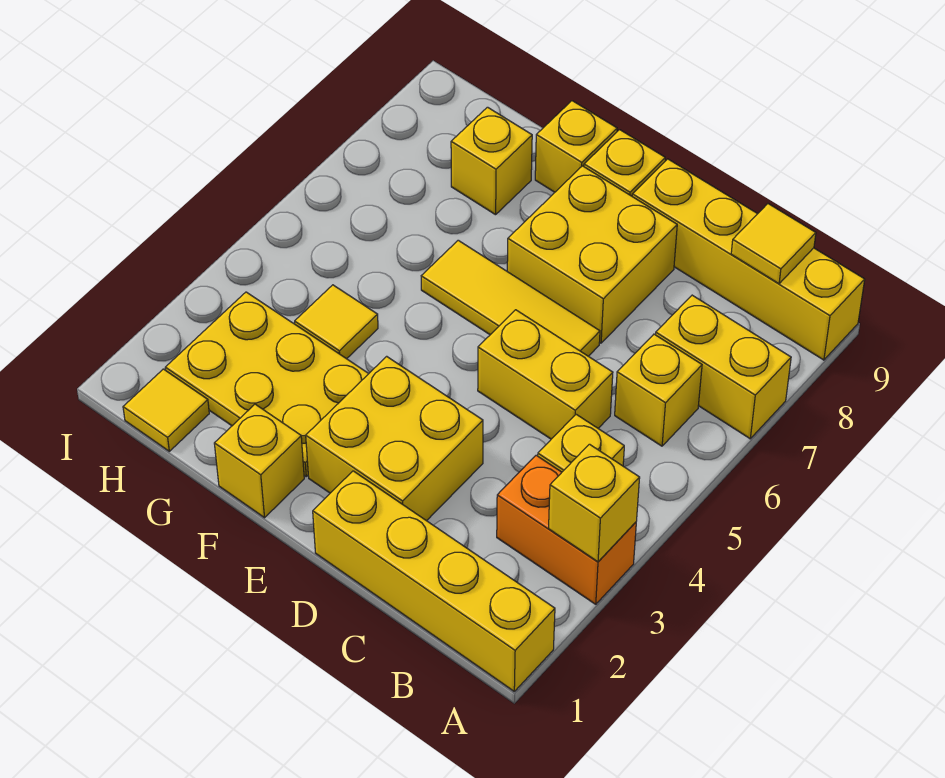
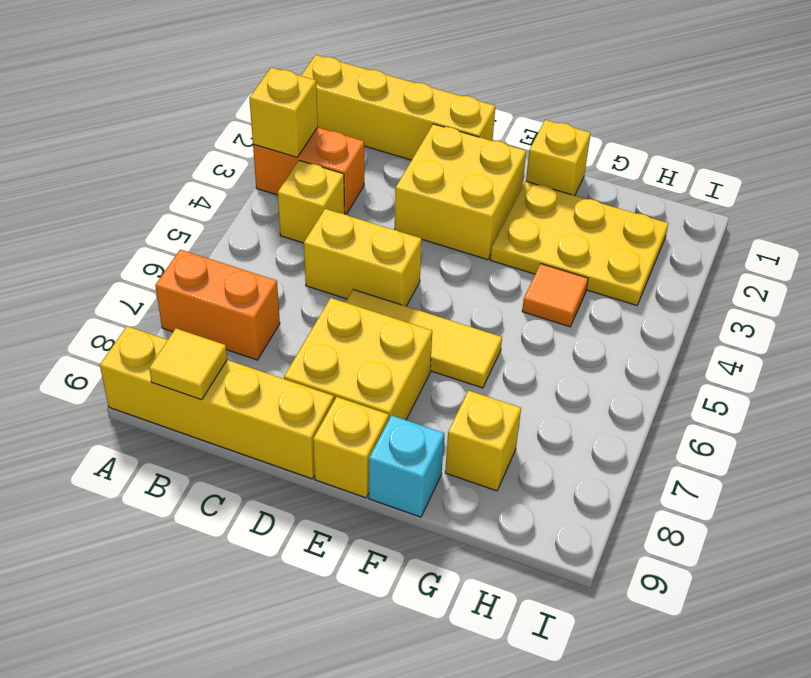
yellow 1x2 brick [656,295,791,439] -> orange 1x2 brick [155,250,280,360]
yellow 1x1 brick [615,334,702,446] -> none
yellow 1x1 brick [535,101,617,192] -> cyan 1x1 brick [369,415,444,517]
yellow 1x1 tile [295,285,378,359] -> orange 1x1 tile [522,264,588,327]
yellow 1x1 tile [123,369,209,451] -> none

